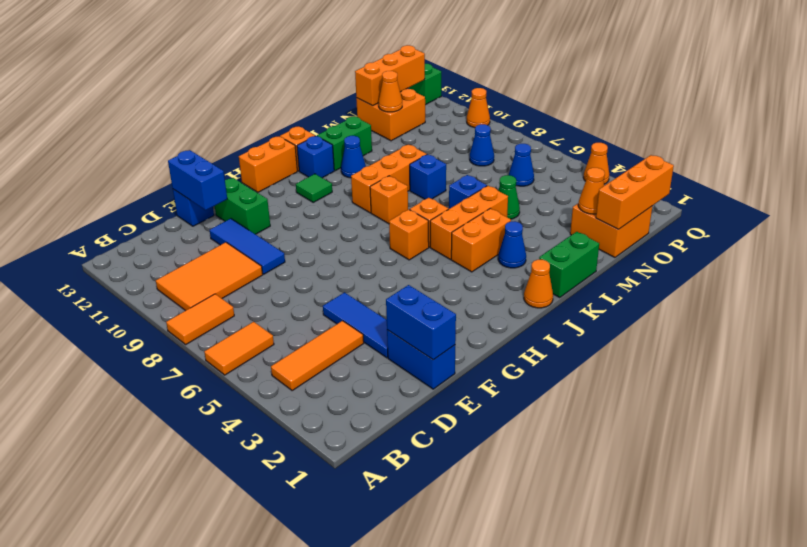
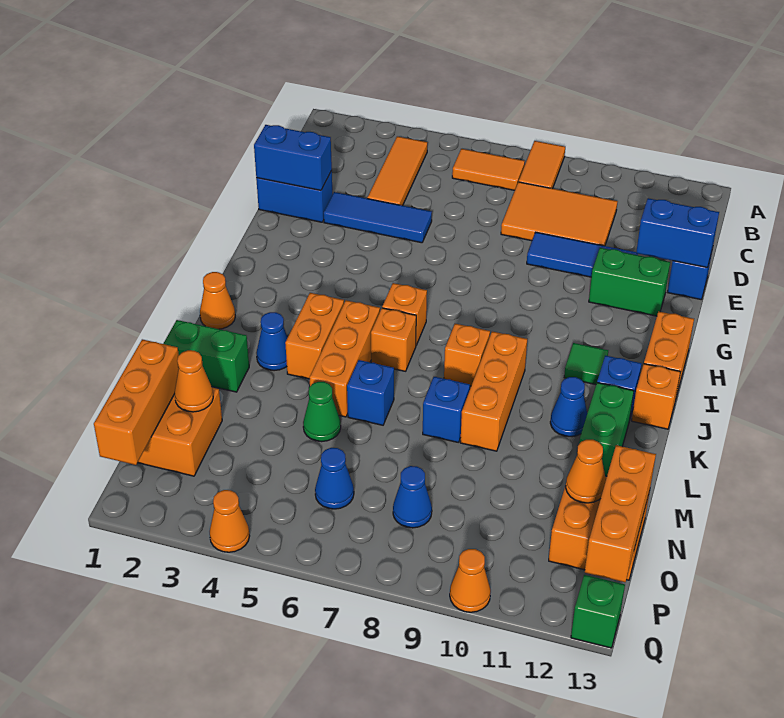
orange 1x2 tile [204,322,274,375] -> orange 1x2 tile turned to [452,149,525,190]
orange 2x3 tile [156,242,263,311] -> orange 2x3 tile turned to [501,182,618,246]
green 1x2 brick [539,232,599,297] -> green 1x2 brick turned to [163,320,249,392]

